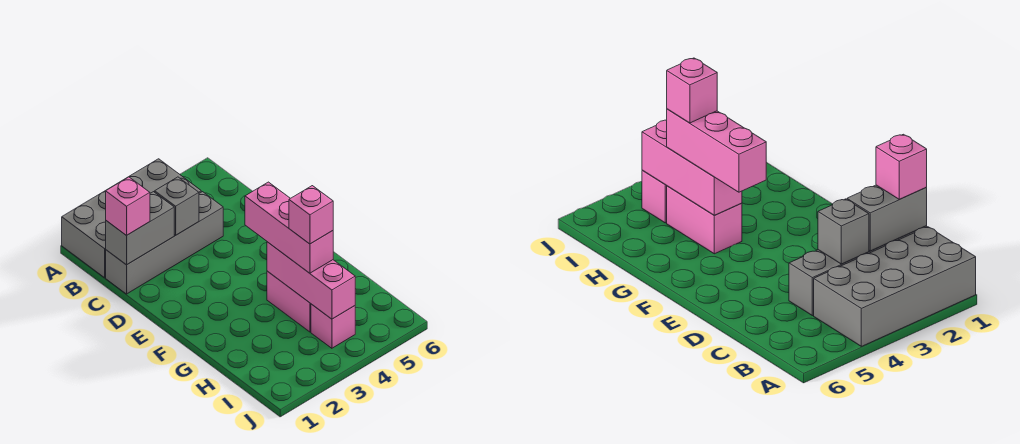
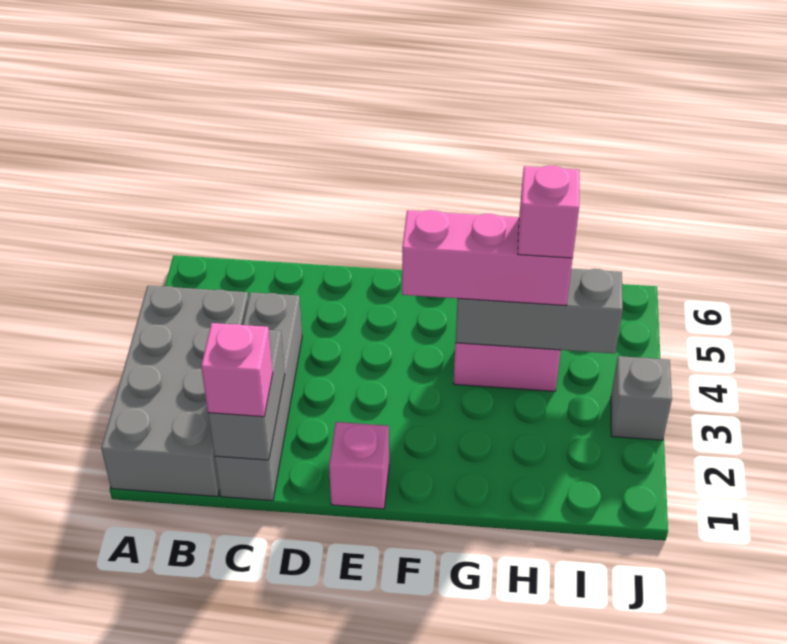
grey 1x1 brick [155,177,199,235] -> grey 1x1 brick moved to [611,356,672,440]
pink 1x3 brick [267,242,355,319] -> grey 1x3 brick [455,269,623,354]
pink 1x1 brick [311,304,355,348] -> pink 1x1 brick moved to [329,422,389,509]

